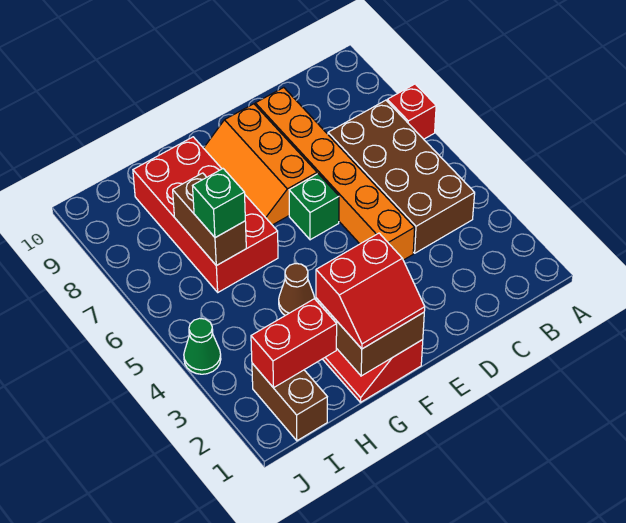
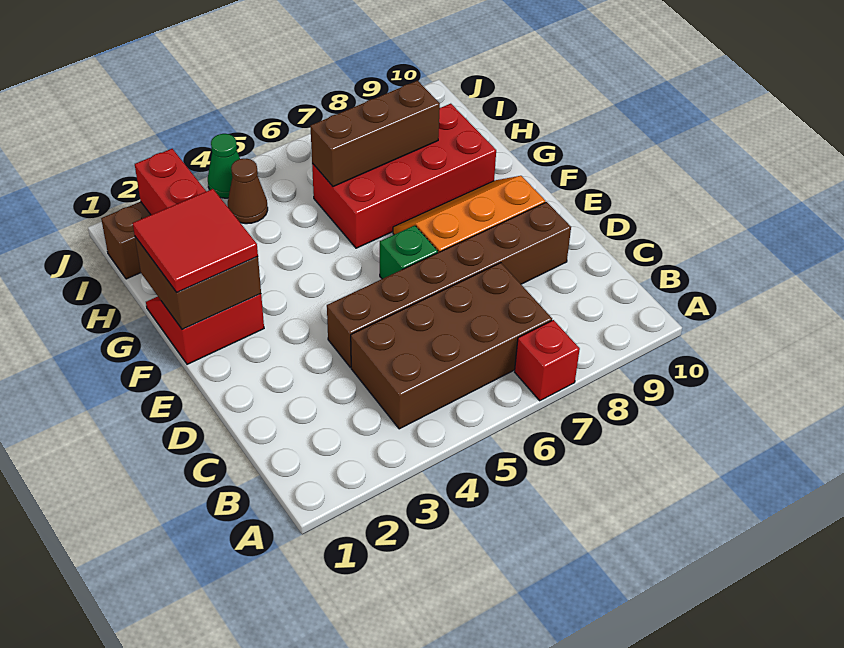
orange 1x6 brick [255,88,415,260] -> brown 1x6 brick [327,202,571,367]
red 2x2 slope [316,233,425,349] -> red 2x2 tile [133,189,258,292]
brown 1x1 cone [279,264,315,315] -> brown 1x1 cone moved to [228,159,268,224]
brown 1x2 brick [173,173,246,266] -> brown 1x3 brick [310,81,440,187]
green 1x1 brick [193,169,245,238] -> none

